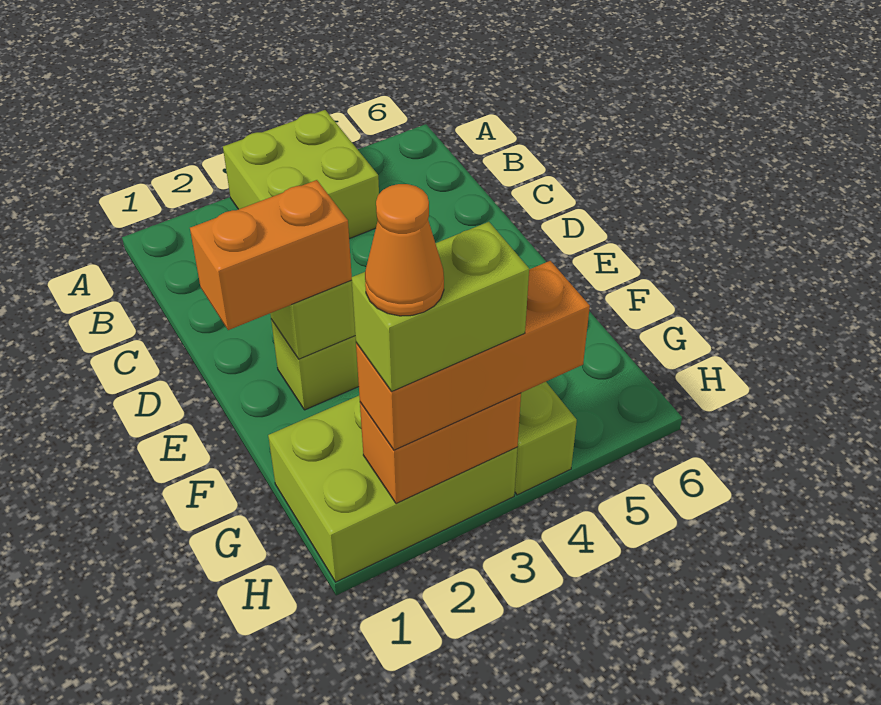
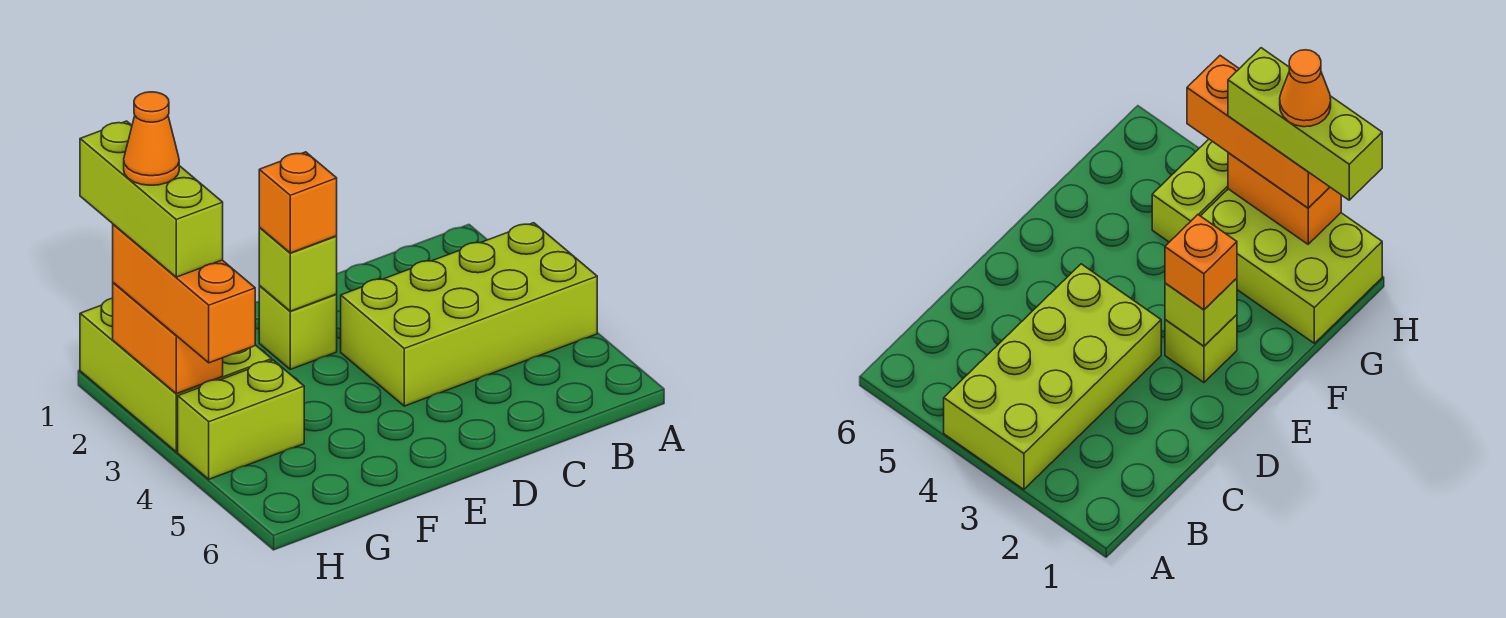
lime 2x2 brick [223,110,379,239] -> lime 2x4 brick [341,223,597,406]
orange 1x2 brick [190,180,352,330] -> orange 1x1 brick [259,152,337,253]
lime 1x2 brick [352,222,529,391] -> lime 1x3 brick [80,121,223,277]

